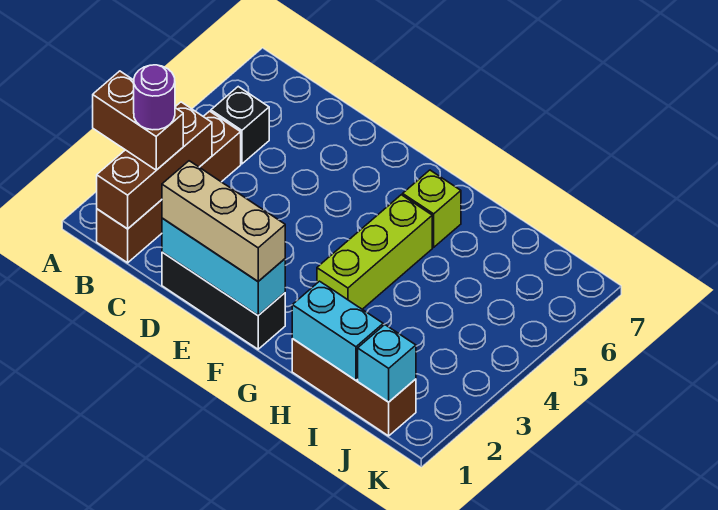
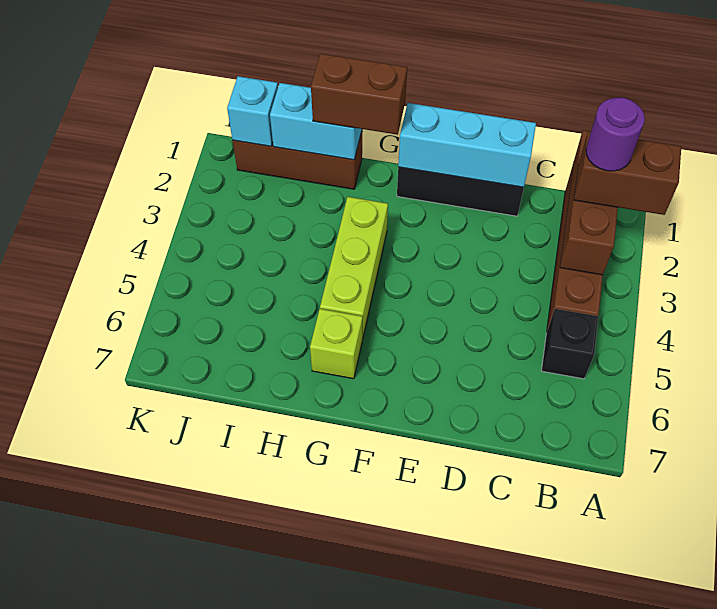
tan 1x3 brick [162,161,285,281] -> none
none -> brown 1x2 brick [311,54,407,135]

